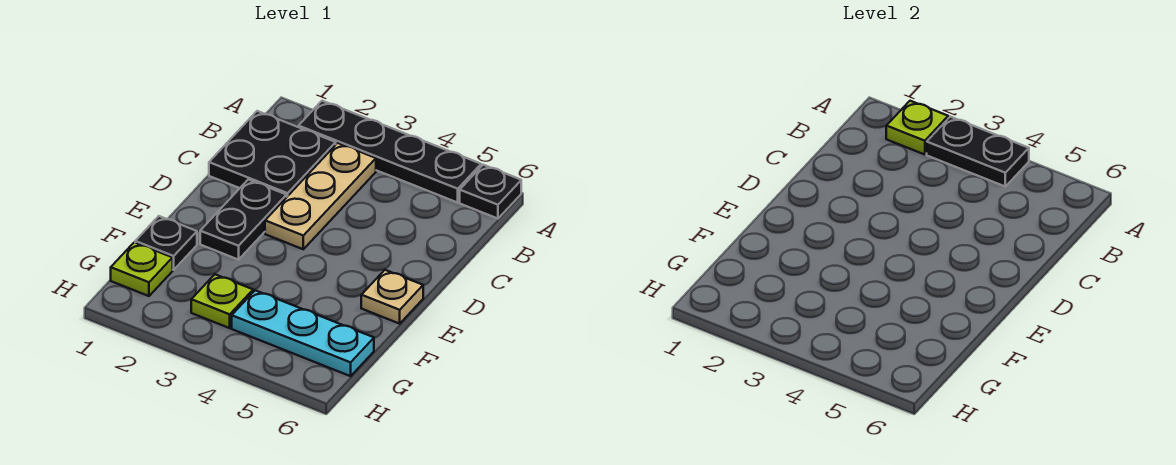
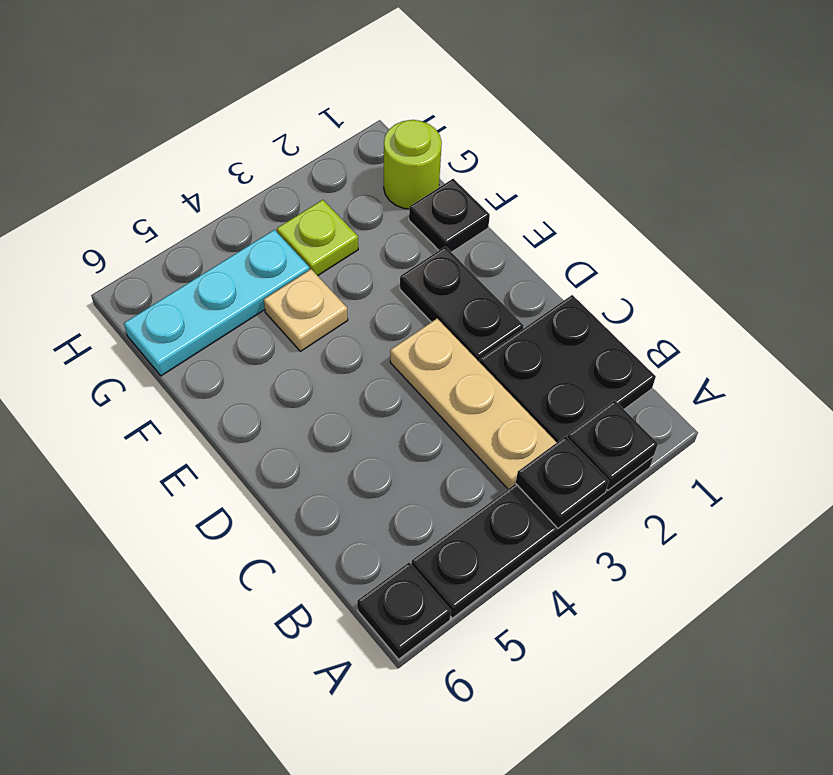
lime 1x1 plate [886,101,948,155] -> black 1x1 plate [567,400,658,490]
black 1x2 plate [927,117,1029,186] -> black 1x1 plate [516,436,609,528]
tan 1x1 plate [361,270,423,324] -> tan 1x1 plate moved to [264,269,348,351]
lime 1x1 plate [111,242,173,296] -> lime 1x1 round brick [384,120,442,209]

